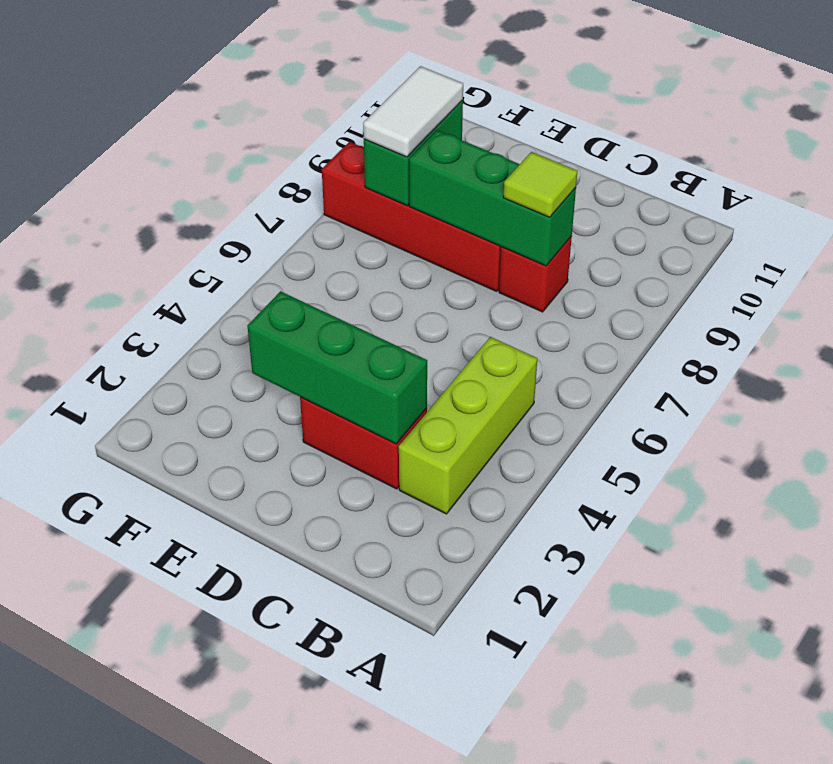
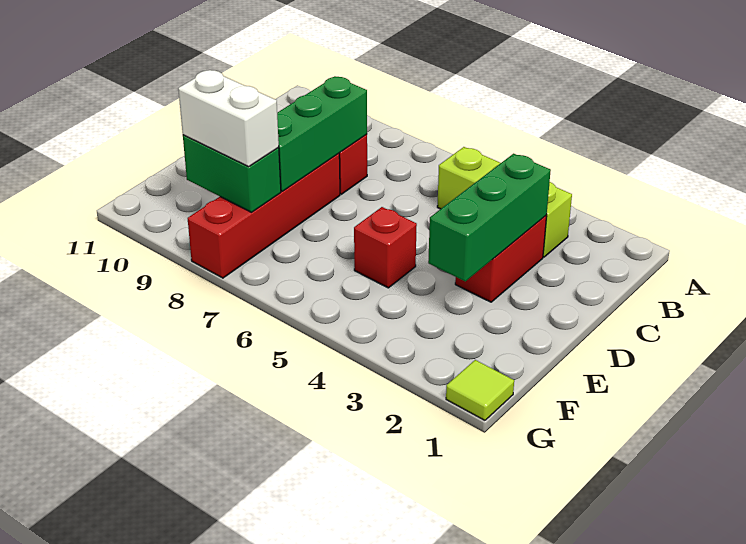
lime 1x1 tile [503,152,577,217] -> lime 1x1 tile moved to [446,360,514,420]
none -> red 1x1 brick [354,207,417,288]
white 1x2 tile [363,66,463,157] -> white 1x2 brick [178,70,279,167]

